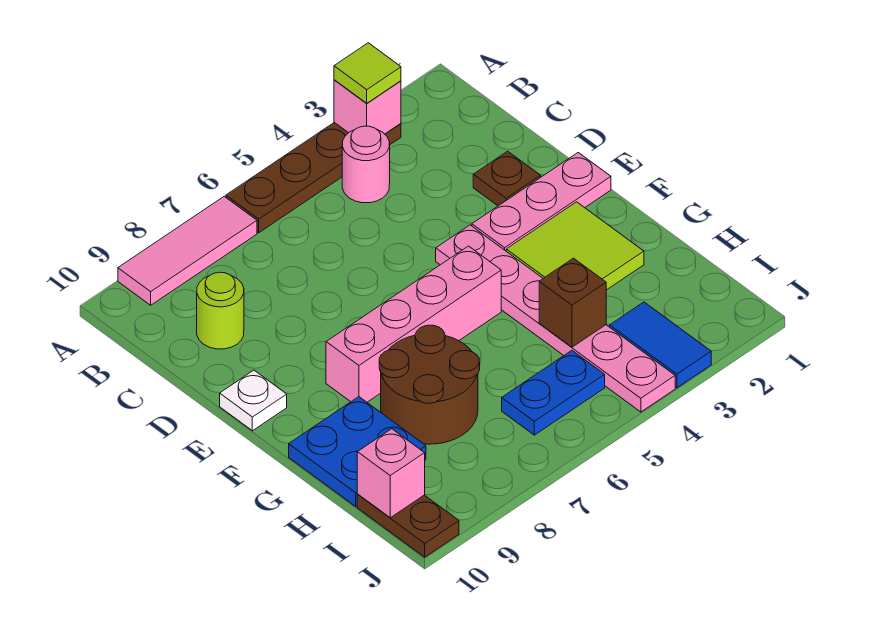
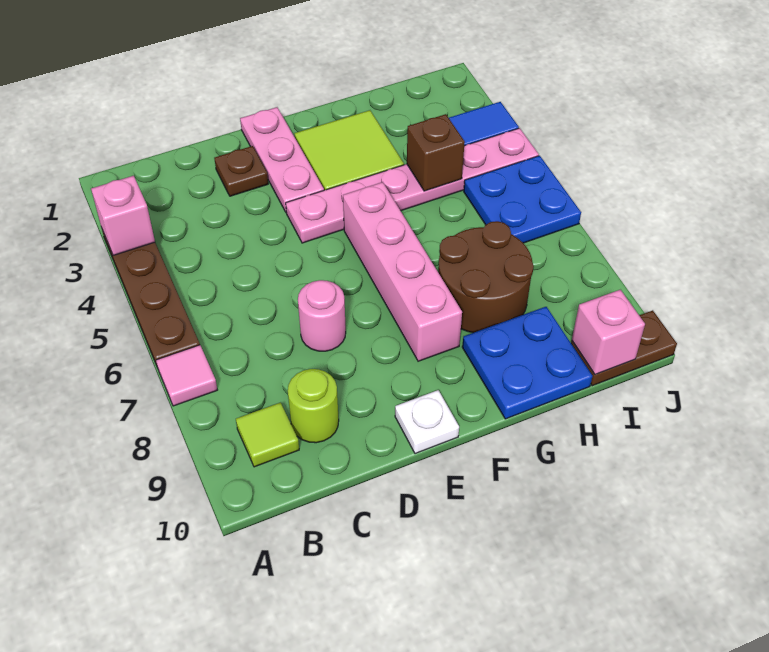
lime 1x1 tile [334,43,401,103] -> lime 1x1 tile moved to [236,403,299,467]
pink 1x3 tile [118,196,257,305] -> pink 1x1 tile [156,345,217,406]
pink 1x1 round brick [342,126,390,203] -> pink 1x1 round brick moved to [298,280,346,351]
blue 1x2 plate [502,351,605,435] -> blue 2x2 plate [464,156,581,243]

